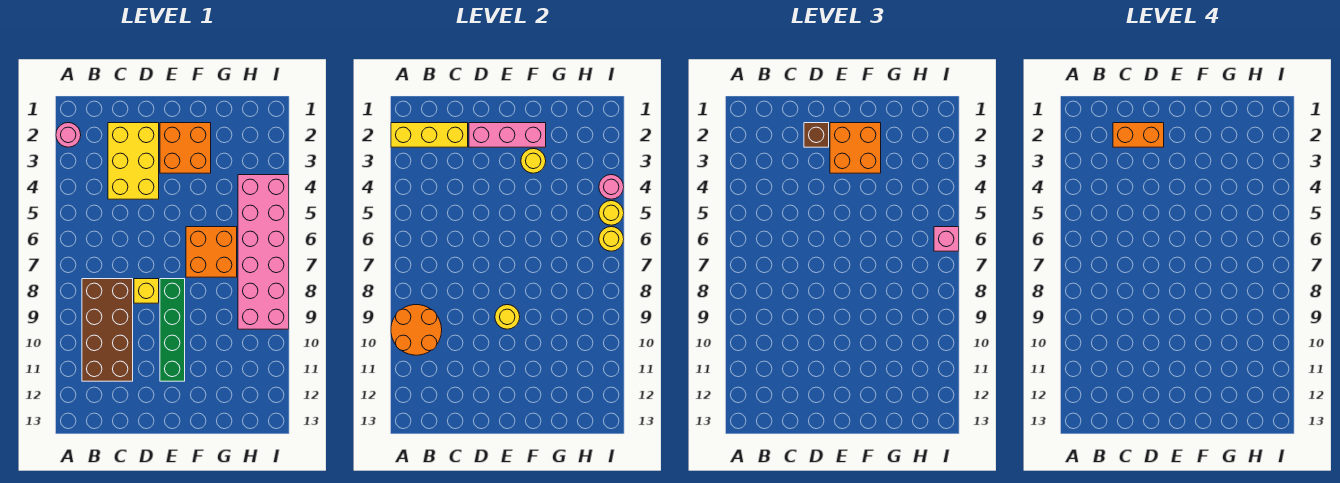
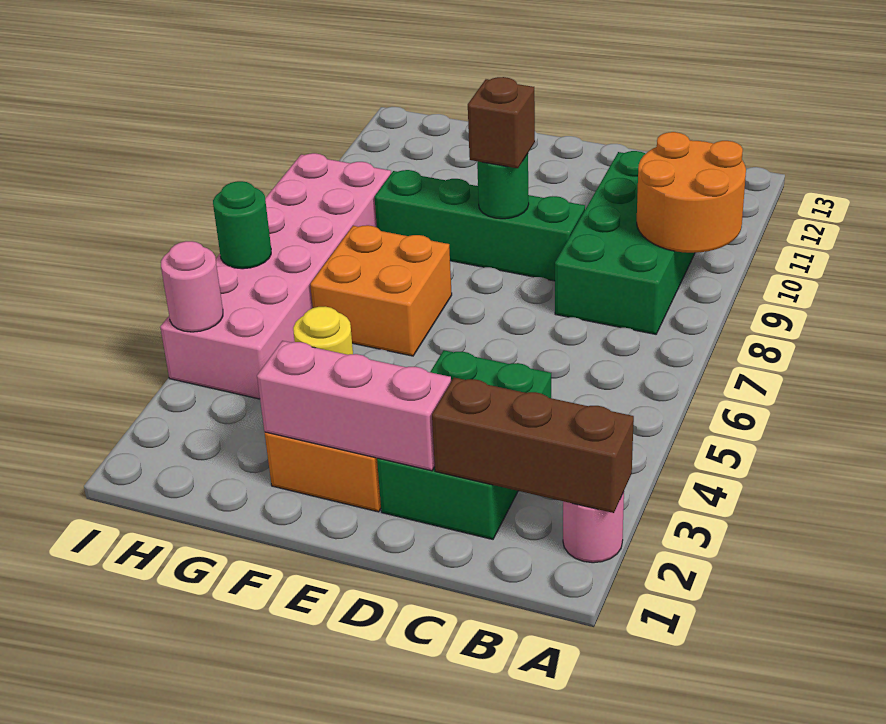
yellow 1x3 brick [391,123,468,147] -> brown 1x3 brick [432,378,634,513]
brown 2x4 brick [82,279,133,381] -> green 2x4 brick [555,151,695,334]
yellow 2x3 brick [108,123,159,199] -> green 2x3 brick [377,350,551,539]
orange 1x2 brick [1113,123,1164,147] -> none
brown 1x1 brick [804,123,829,147] -> brown 1x1 brick moved to [468,77,535,168]
yellow 1x1 brick [134,279,159,303] -> none
orange 2x2 brick [830,123,881,173] -> none
green 1x4 brick [160,279,185,381] -> green 1x4 brick turned to [375,170,585,281]
yellow 1x1 round brick [495,305,520,329] -> green 1x1 round brick [477,154,529,219]
yellow 1x1 round brick [599,201,624,225] -> none
yellow 1x1 round brick [599,227,624,251] -> green 1x1 round brick [213,181,271,269]
pink 1x1 brick [934,227,959,251] -> none

